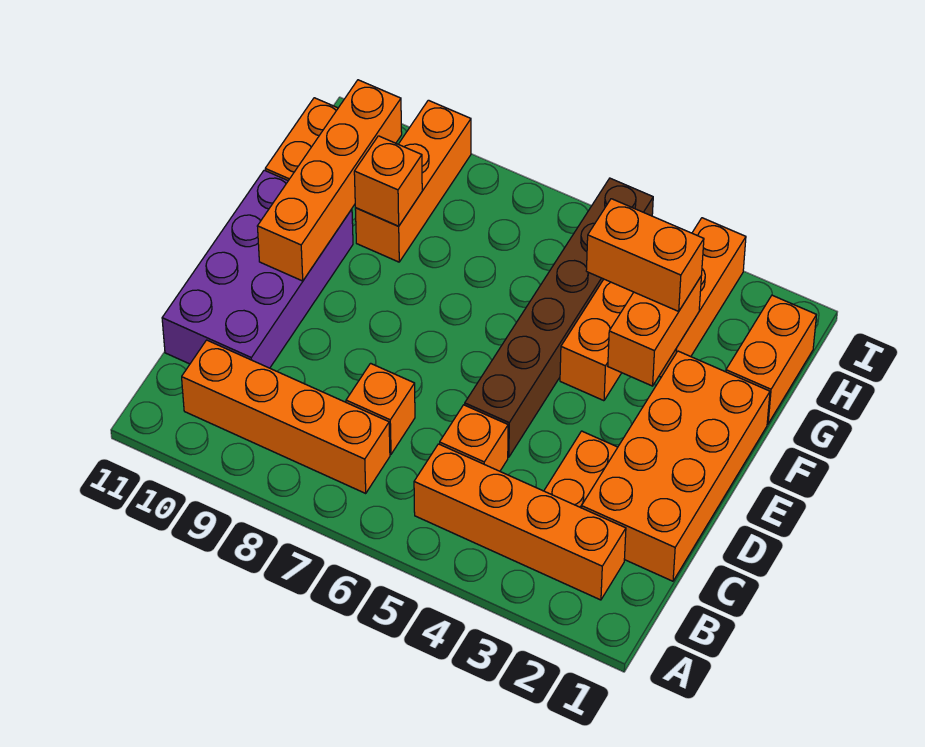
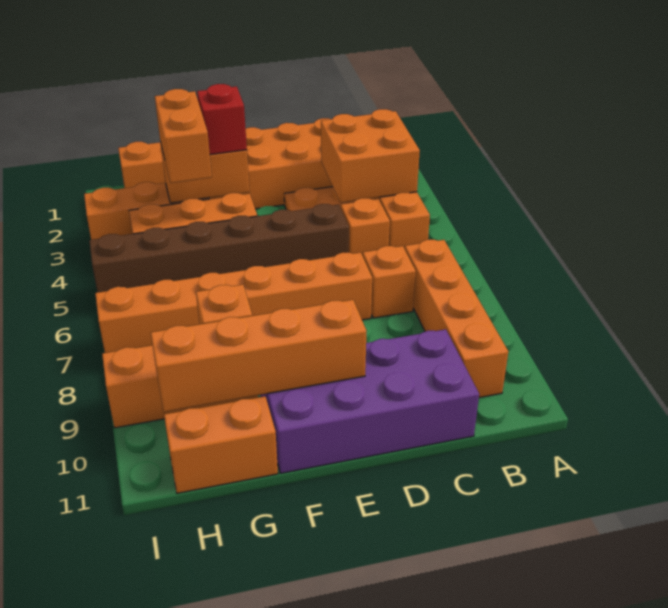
none -> orange 2x2 brick [321,109,420,203]
none -> orange 1x6 brick [95,252,372,353]
none -> red 1x1 brick [197,84,247,155]

